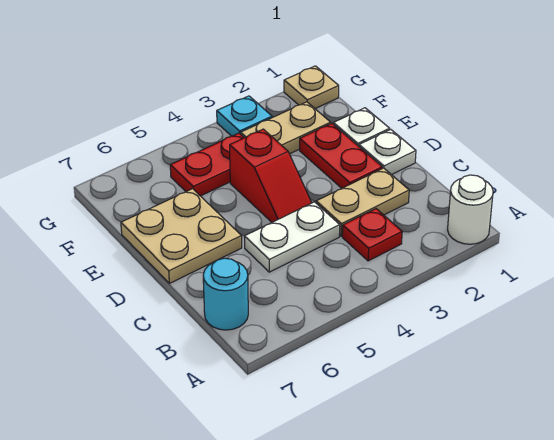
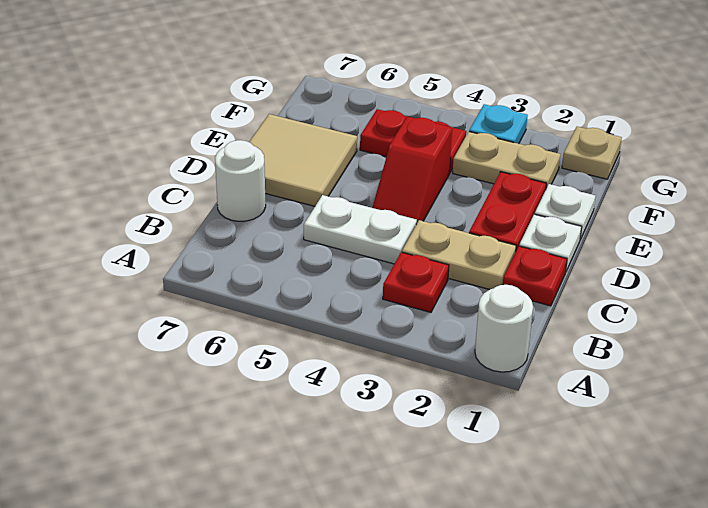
cyan 1x1 round brick [203,258,248,330] -> none
none -> red 1x1 plate [503,246,567,306]
none -> white 1x1 round brick [215,140,266,221]
tan 2x2 plate [121,189,242,283] -> tan 2x2 tile [249,114,357,206]

